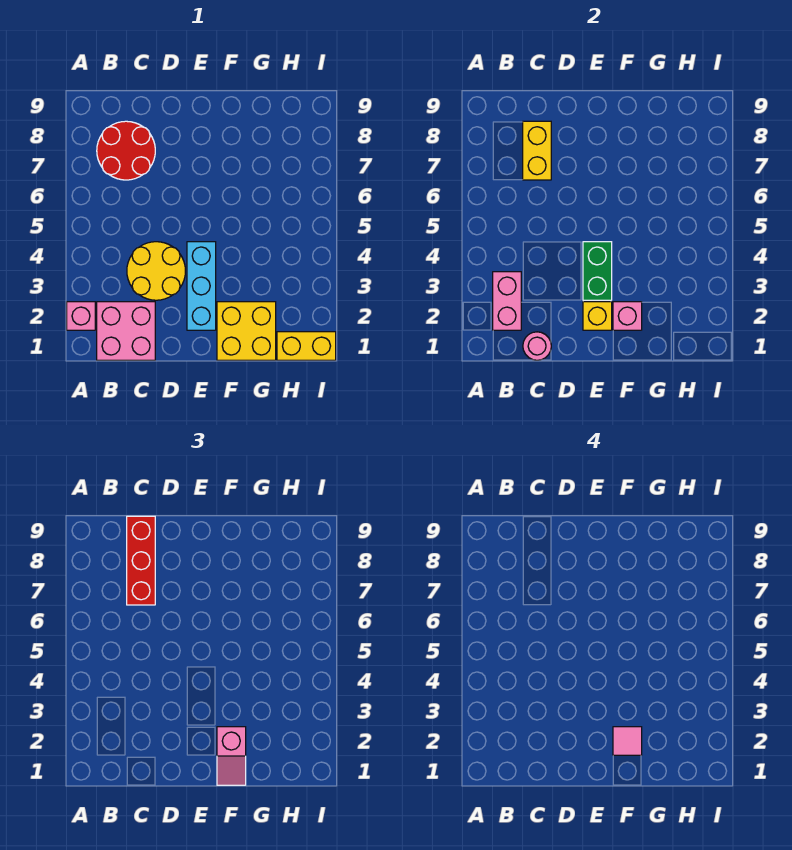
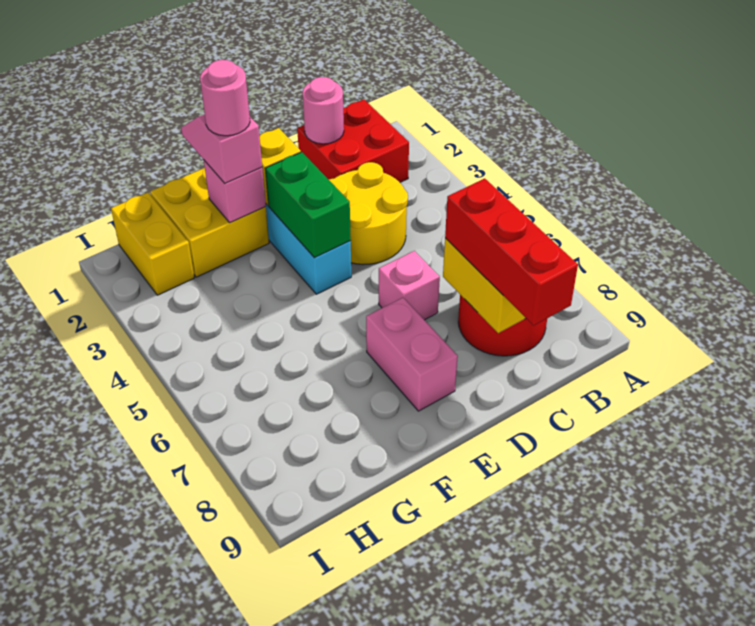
pink 1x1 brick [67,302,95,330] -> pink 1x1 brick moved to [379,251,440,320]
pink 2x2 brick [97,302,155,360] -> red 2x2 brick [297,100,409,182]
pink 1x2 brick [493,272,521,330] -> pink 1x2 brick moved to [366,298,458,411]
pink 1x1 tile [613,727,642,755] -> pink 1x1 round brick [200,60,250,136]
yellow 1x2 brick [277,332,336,360] -> yellow 1x2 brick turned to [111,192,194,295]

